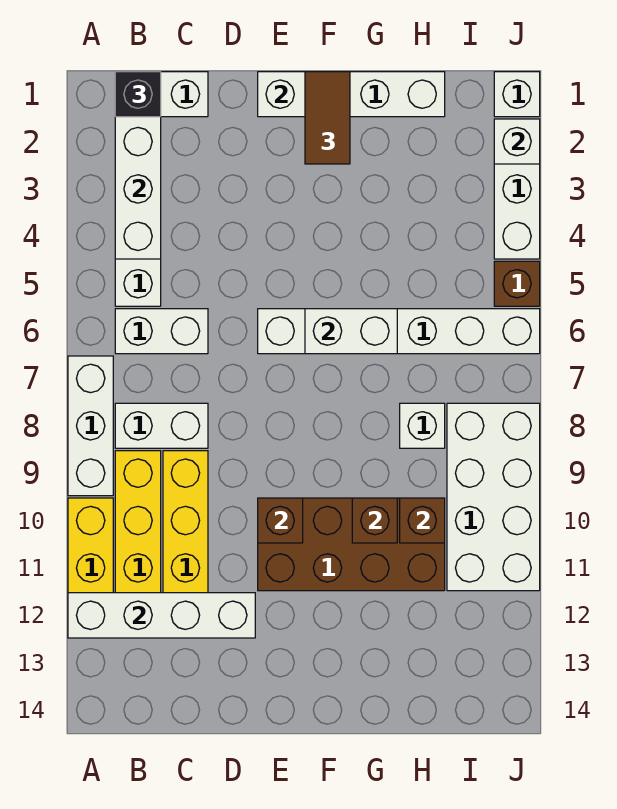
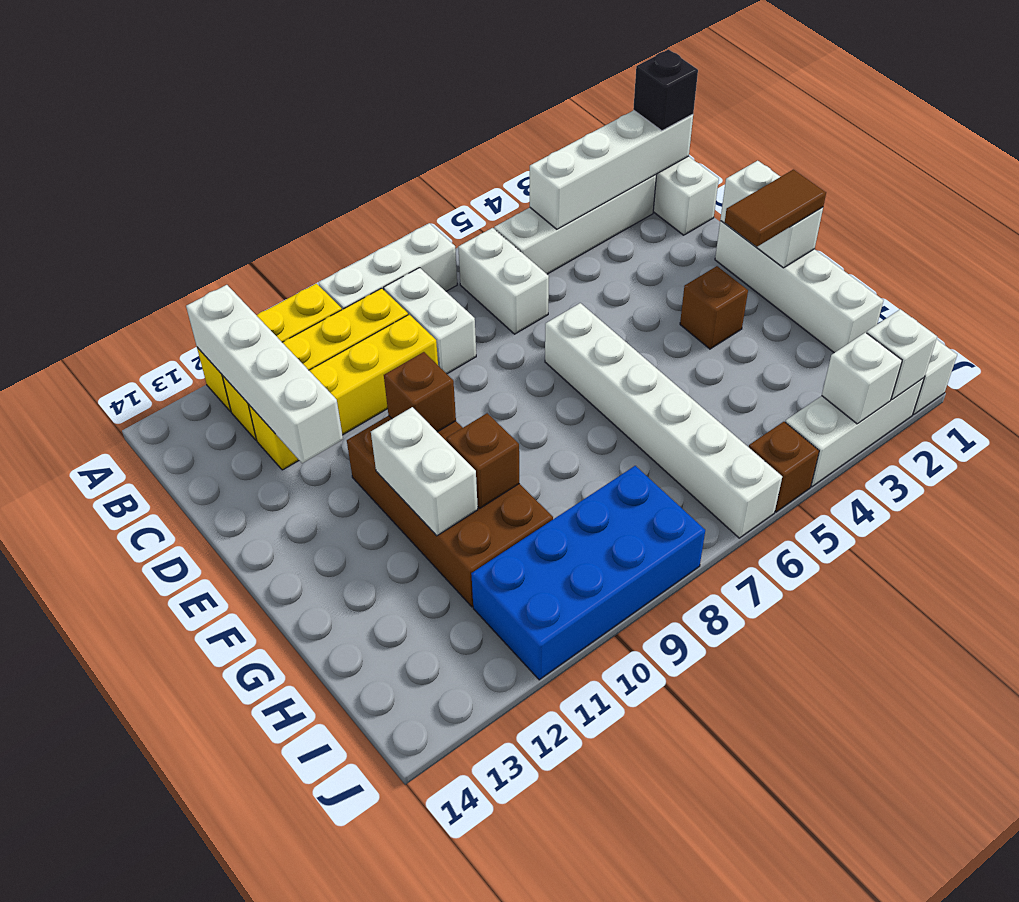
white 1x2 brick [305,309,397,354] -> white 1x2 brick moved to [371,407,478,536]
white 1x1 brick [400,403,445,448] -> white 1x1 brick moved to [822,332,902,424]
brown 1x1 brick [400,498,445,543] -> brown 1x1 brick moved to [680,266,748,349]
white 2x4 brick [447,403,540,591] -> blue 2x4 brick [471,466,705,680]

